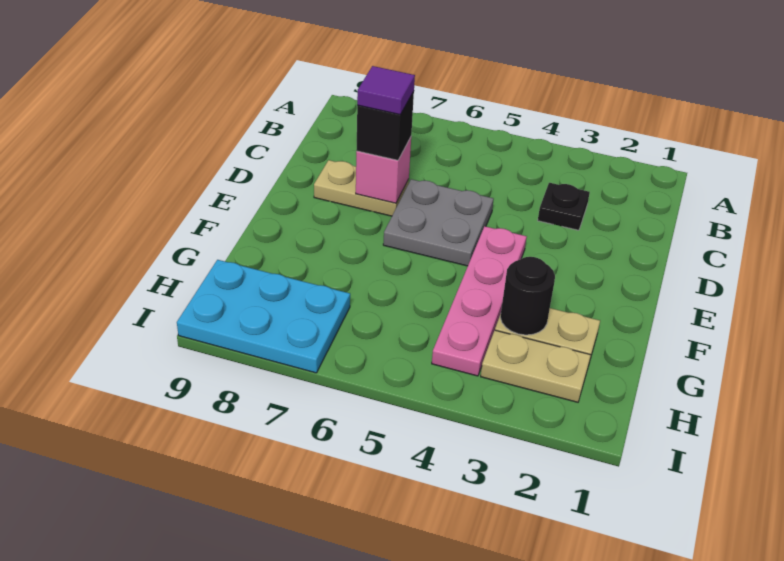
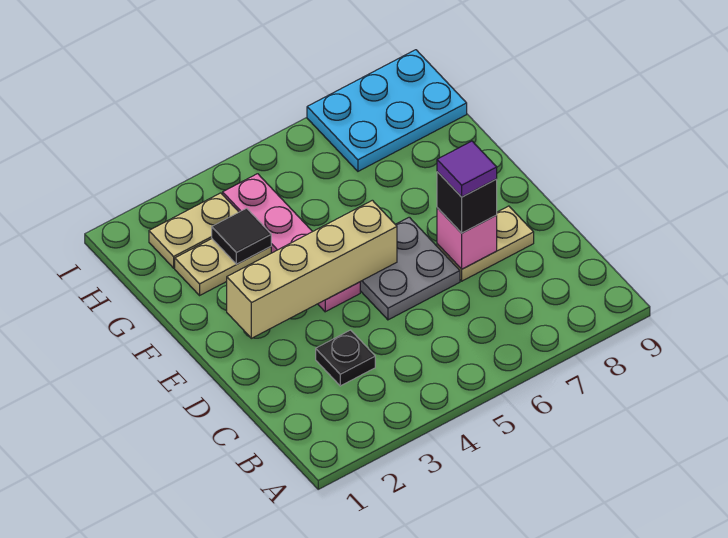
none -> tan 1x4 brick [227,200,397,338]
black 1x1 round brick [500,257,555,335] -> black 1x1 tile [212,208,271,264]

